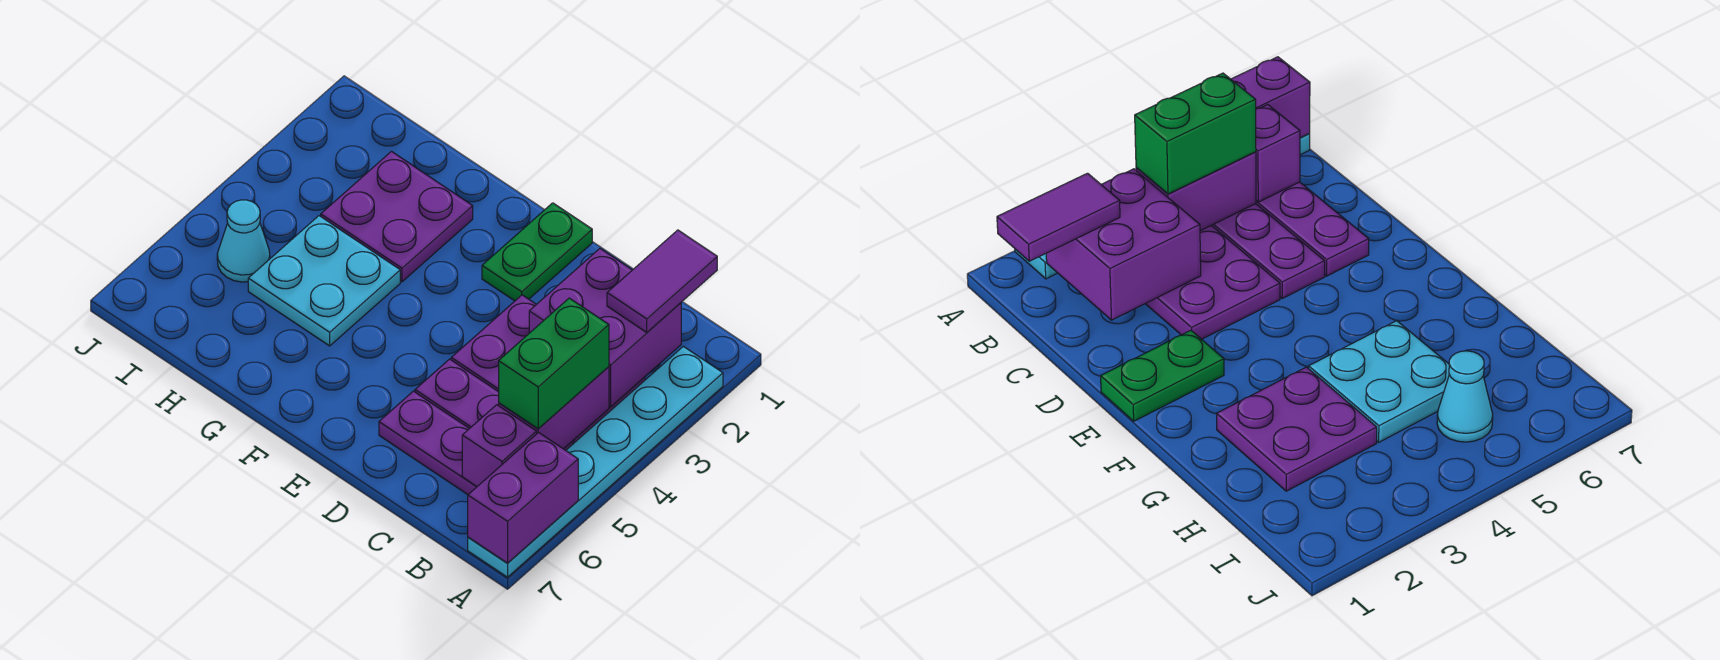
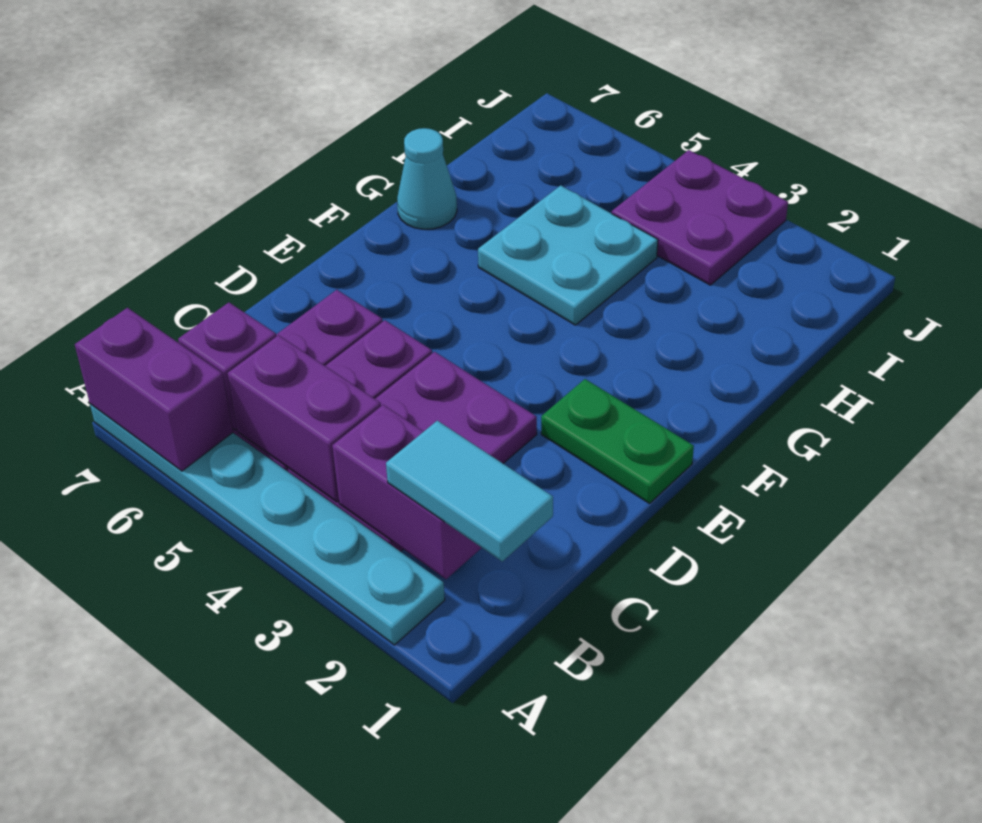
purple 1x2 tile [607,230,717,332] -> cyan 1x2 tile [386,421,553,561]
purple 2x2 brick [529,249,681,407] -> purple 1x2 brick [332,405,482,579]
green 1x2 brick [499,298,609,429] -> none
purple 2x2 plate [321,151,473,282] -> purple 2x2 plate moved to [612,150,788,285]
cyan 1x1 cone [217,200,270,282] -> cyan 1x1 cone moved to [397,128,457,229]

